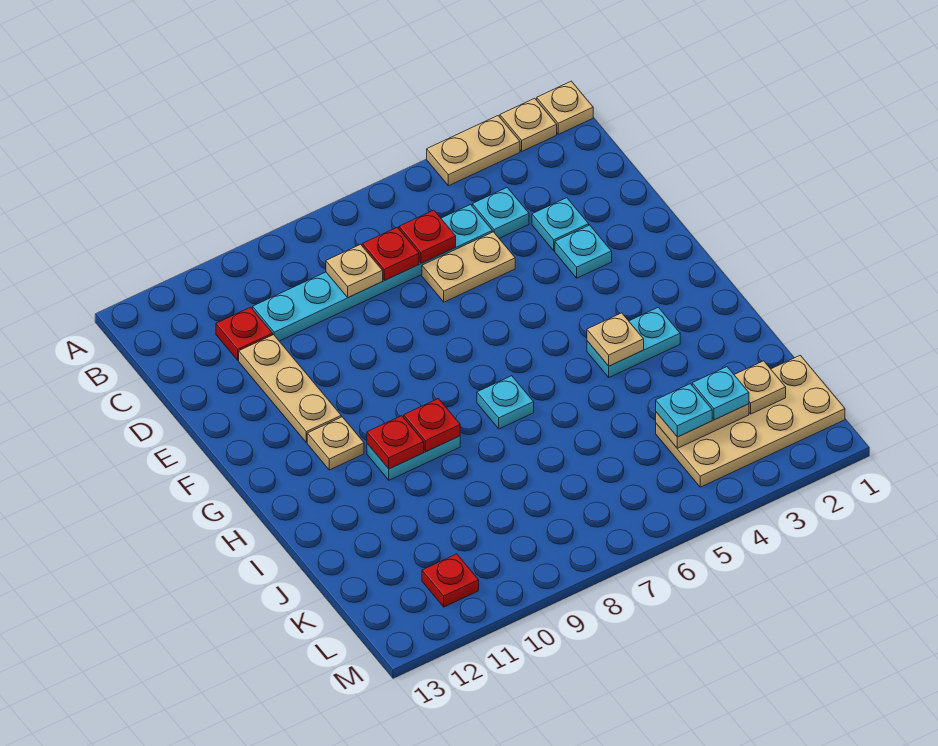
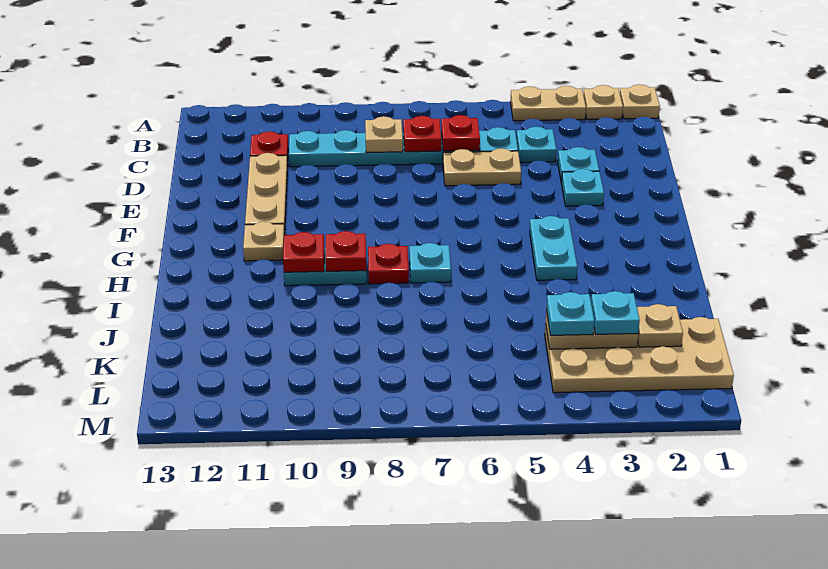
cyan 1x2 plate [587,307,680,377] -> cyan 1x2 plate turned to [530,216,577,280]
tan 1x1 plate [587,313,644,366] -> none
red 1x1 plate [422,554,479,607] -> red 1x1 plate moved to [368,244,409,284]

